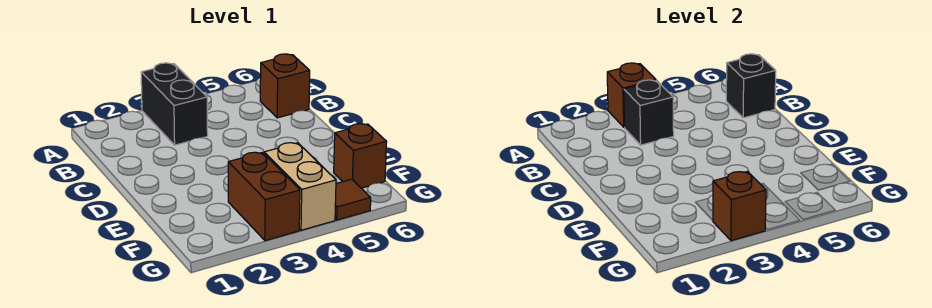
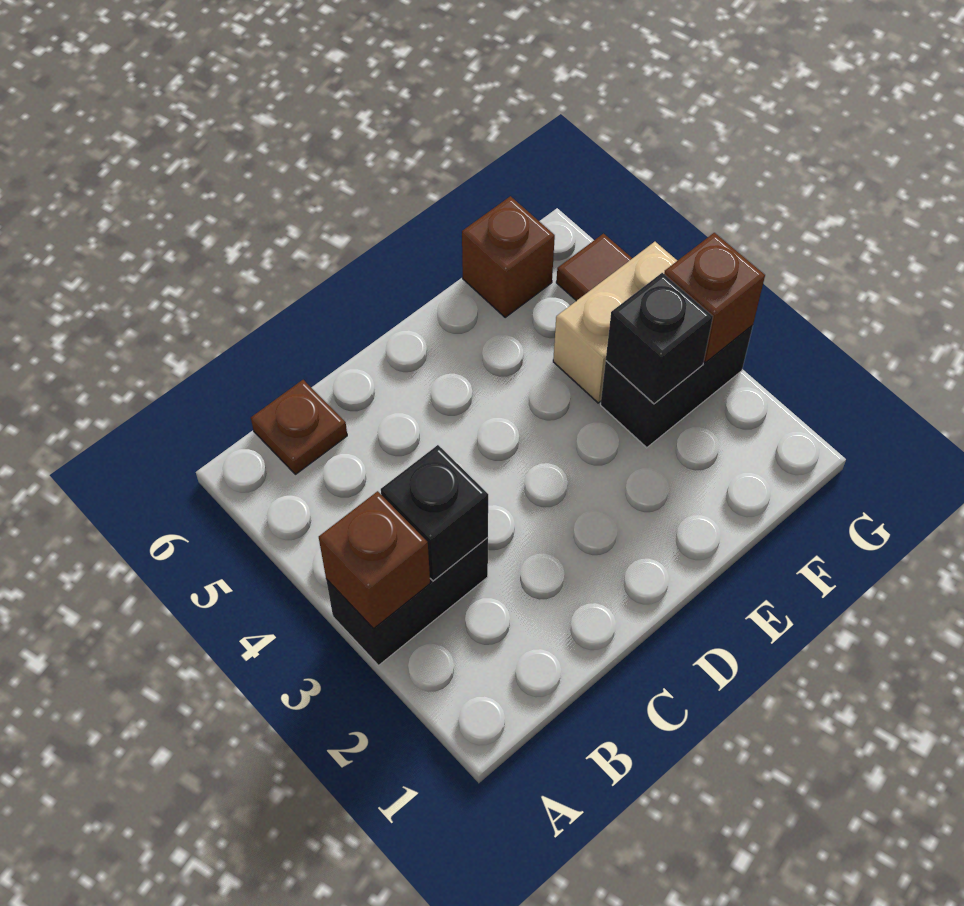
brown 1x1 brick [260,54,310,118] -> brown 1x1 plate [251,380,347,474]
black 1x1 brick [726,54,776,118] -> black 1x1 brick moved to [606,273,713,404]
brown 1x2 brick [228,152,300,241] -> black 1x2 brick [601,325,753,448]

